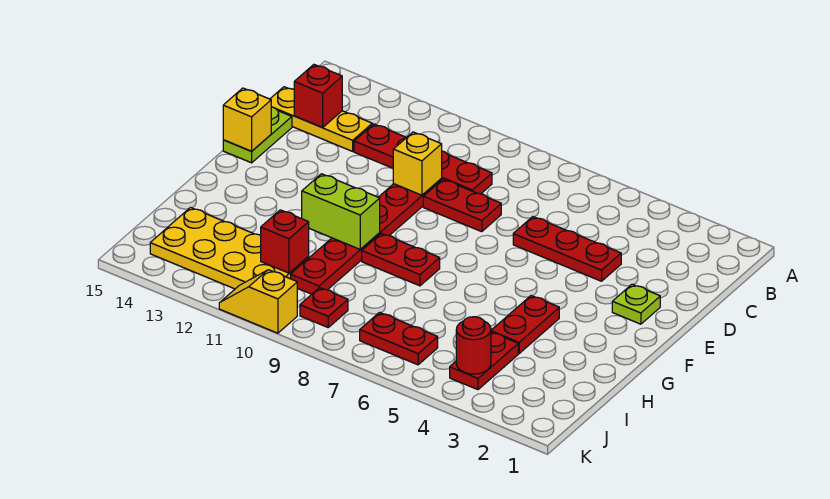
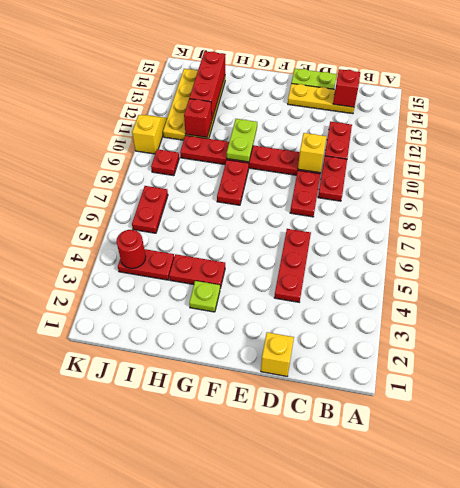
yellow 1x3 plate [270,87,372,151] -> yellow 1x3 plate turned to [288,83,354,114]
lime 1x1 plate [612,284,660,324] -> lime 1x1 plate moved to [189,281,220,312]
yellow 1x1 brick [223,88,271,151] -> yellow 1x1 brick moved to [261,332,294,376]
lime 1x2 brick [302,174,380,249] -> lime 1x2 plate [227,119,257,162]
none -> red 1x3 brick [189,51,225,119]

